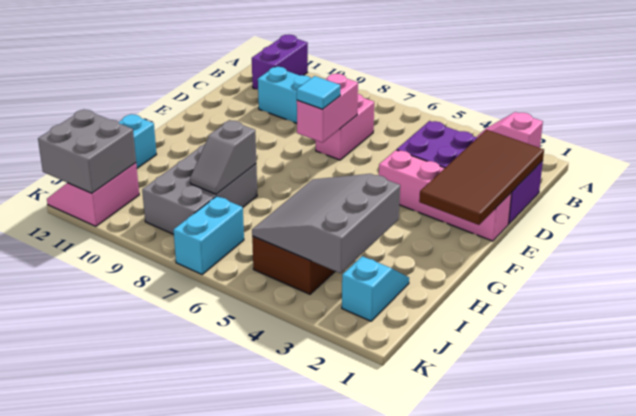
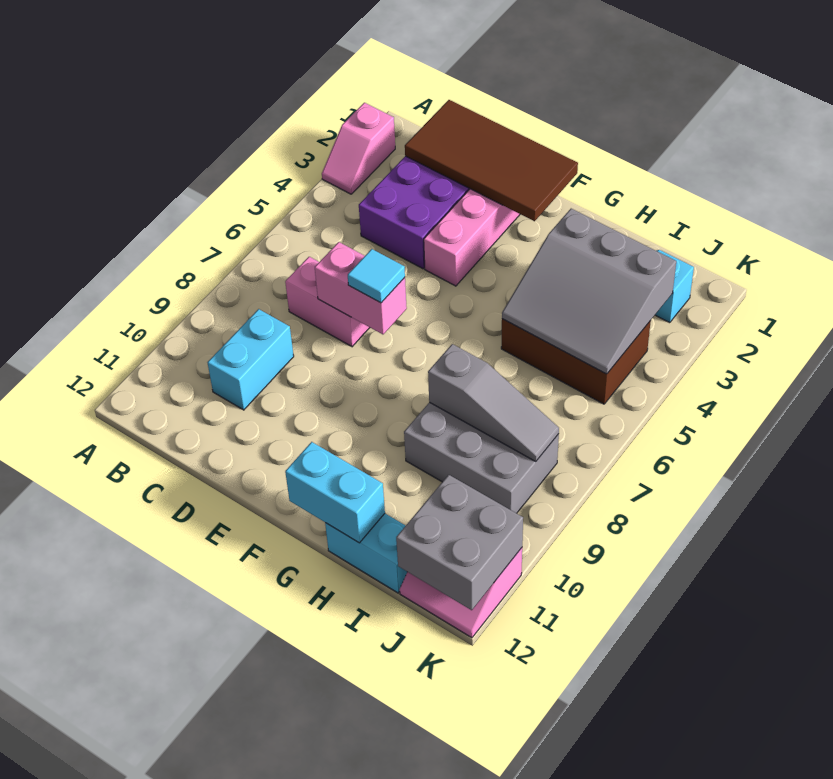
purple 1x2 brick [252,35,308,89] -> none
grey 1x2 slope [190,120,256,194] -> grey 1x3 slope [428,344,559,461]
cyan 1x2 brick [173,196,244,274] -> cyan 1x2 brick moved to [285,442,385,543]

